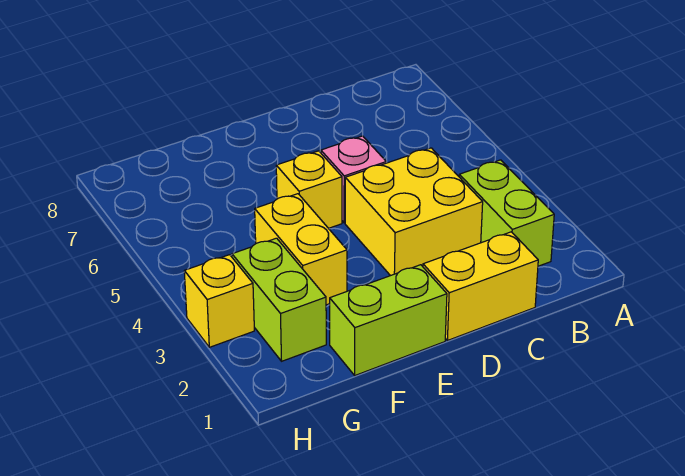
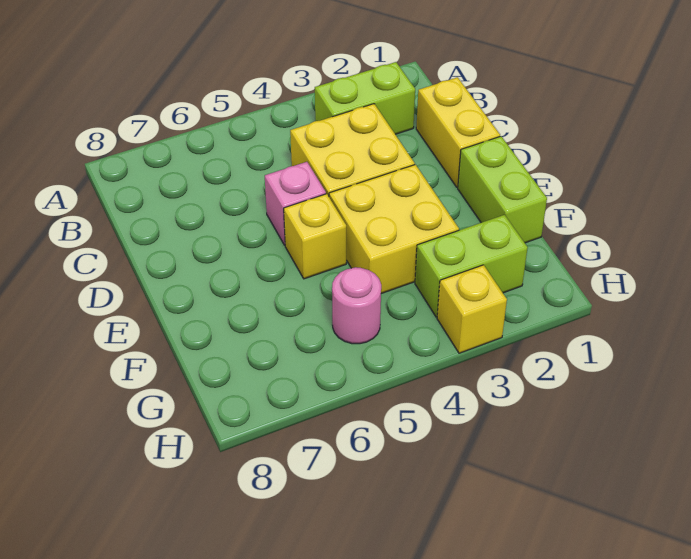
yellow 1x2 brick [255,194,347,305] -> yellow 2x2 brick [329,165,459,294]
none -> pink 1x1 round brick [332,267,381,344]

